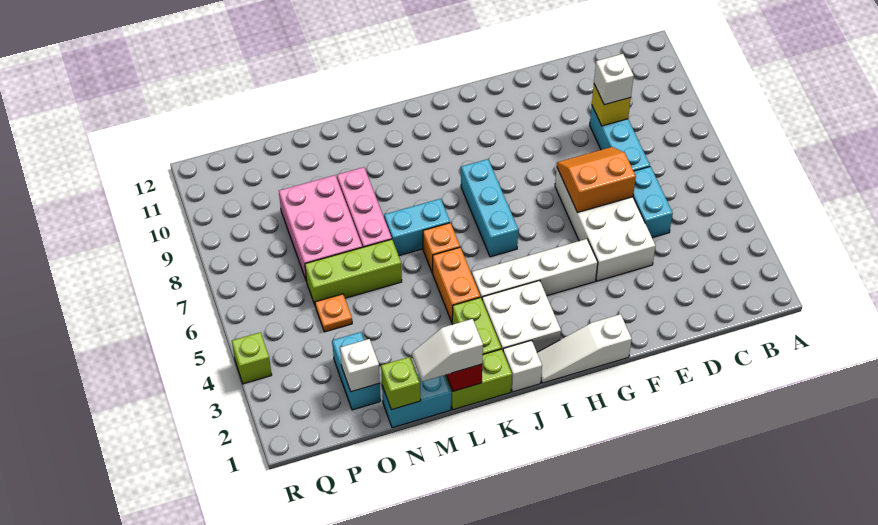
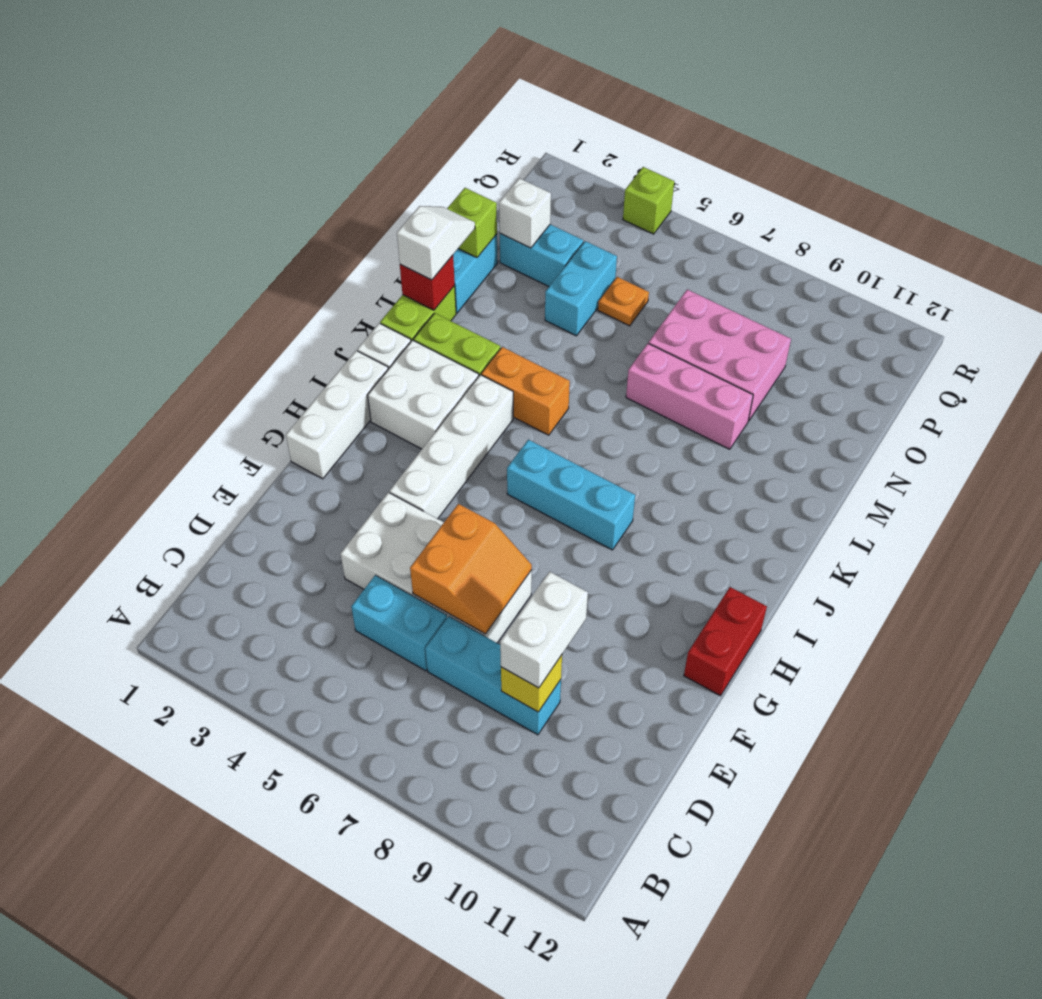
white 1x1 brick [594,54,634,105] -> white 1x2 brick [500,572,588,688]
white 1x3 slope [537,314,632,383] -> white 1x3 brick [286,351,388,479]
none -> red 1x2 brick [684,587,767,696]
orange 1x1 brick [423,223,460,273] -> none
cyan 1x2 brick [384,199,450,256] -> cyan 1x2 brick moved to [545,241,617,336]
lime 1x3 brick [305,239,402,305] -> none

